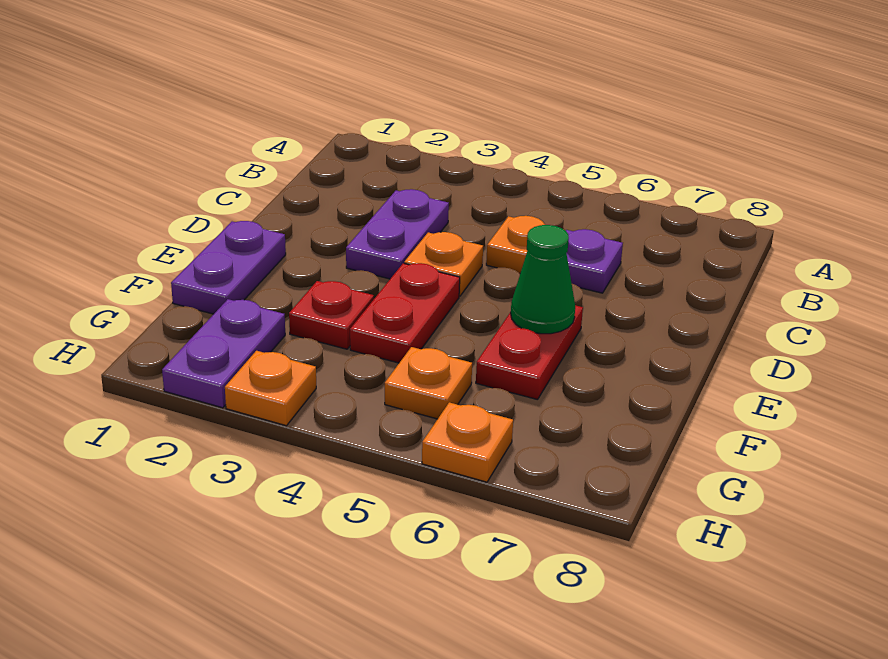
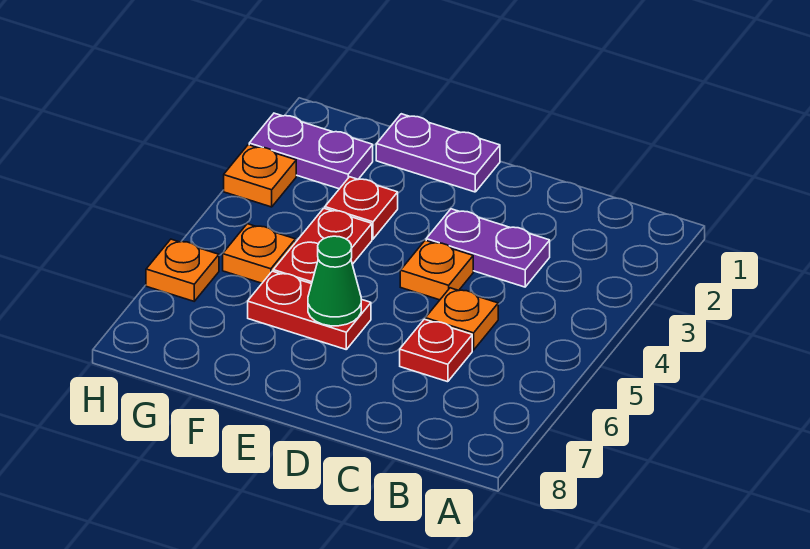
purple 1x1 plate [566,229,623,293] -> red 1x1 plate [400,319,472,382]
red 1x2 plate [350,263,460,363] -> red 1x2 plate turned to [273,208,372,284]

